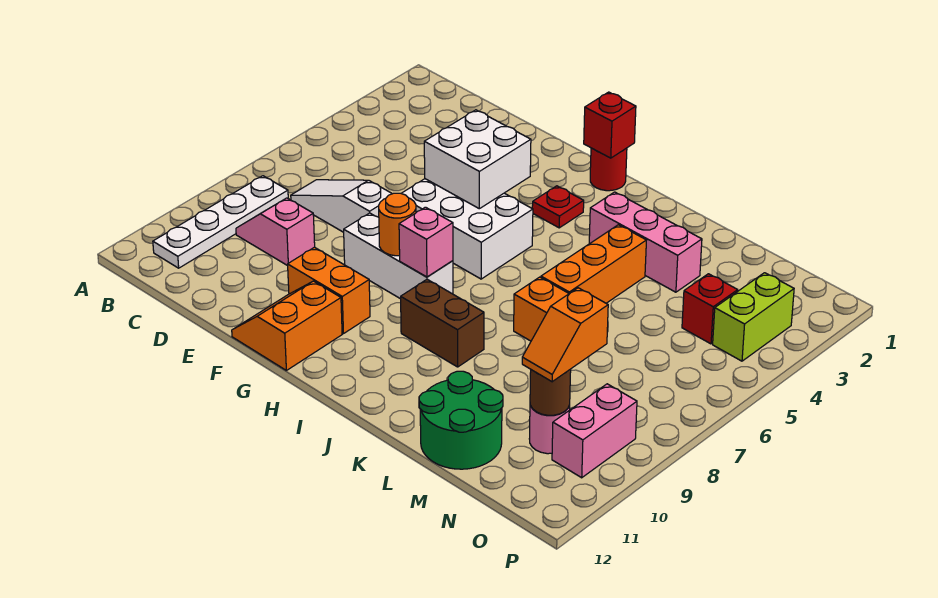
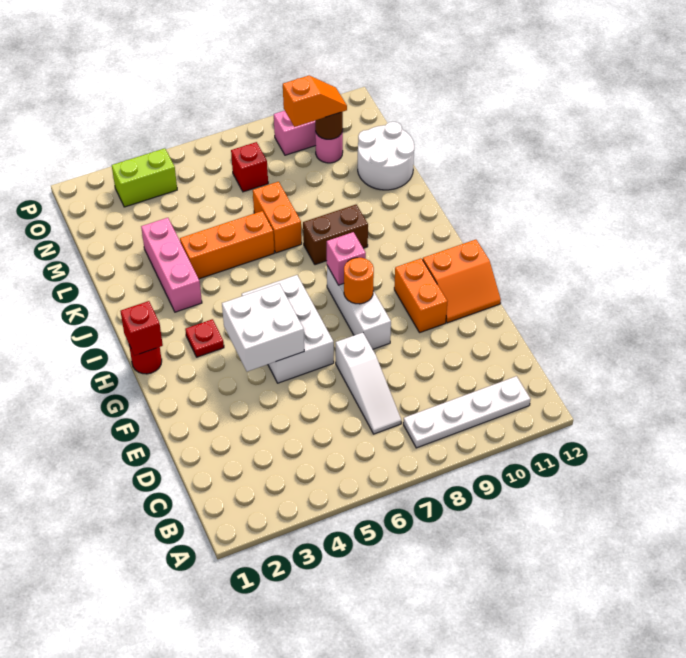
pink 1x2 slope [236,198,315,266] -> none
brown 1x2 brick [401,279,484,367] -> brown 1x2 brick turned to [303,204,368,265]
green 2x2 round brick [419,371,503,469] -> white 2x2 round brick [358,122,414,190]
red 1x1 brick [682,274,738,344] -> red 1x1 brick moved to [231,142,268,192]

